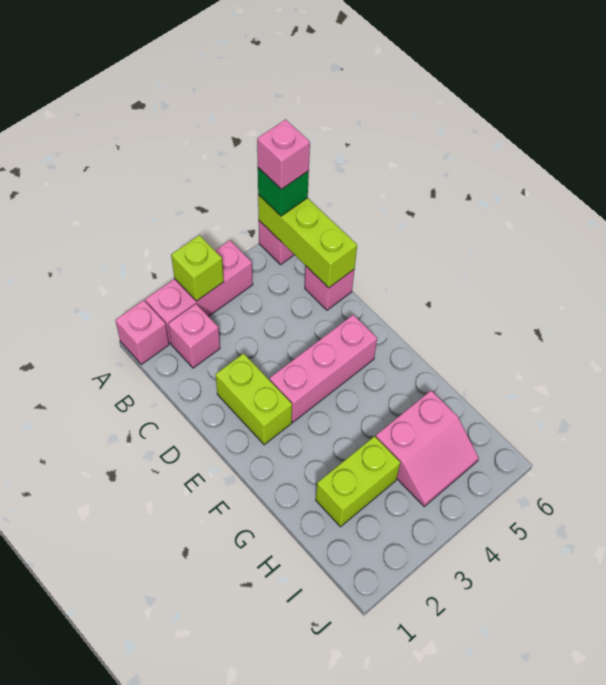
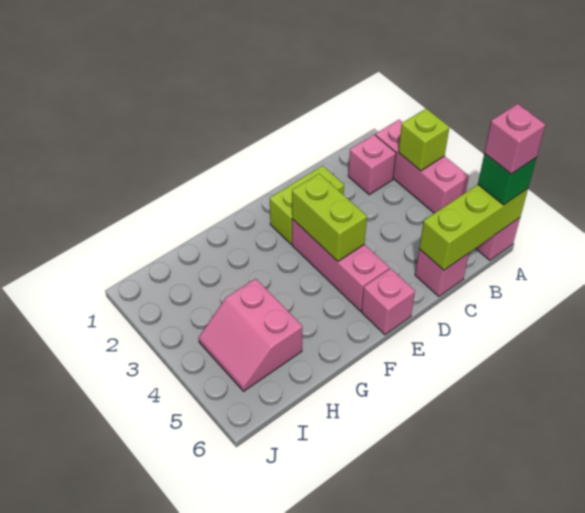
pink 1x1 brick [115,300,169,364] -> pink 1x1 brick moved to [361,269,415,335]
lime 1x2 brick [316,436,400,527] -> lime 1x2 brick moved to [292,174,367,261]

